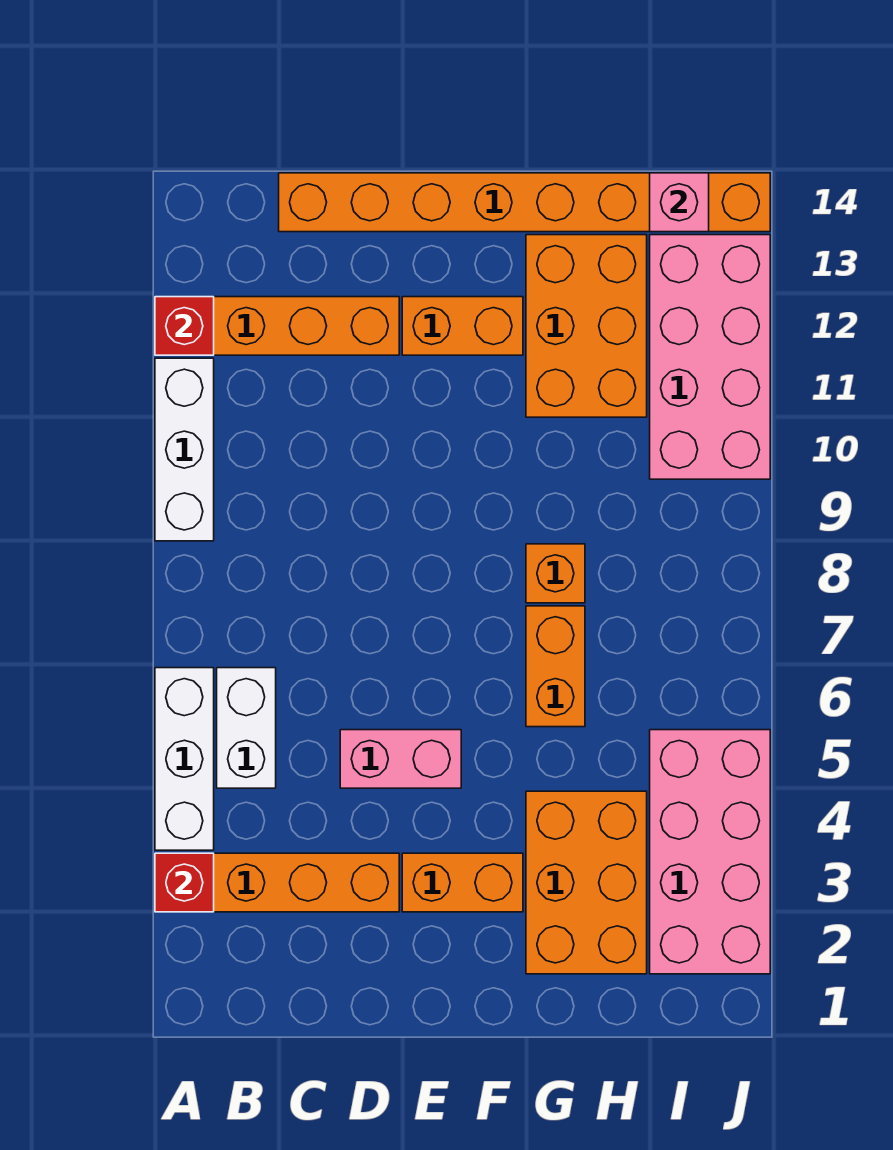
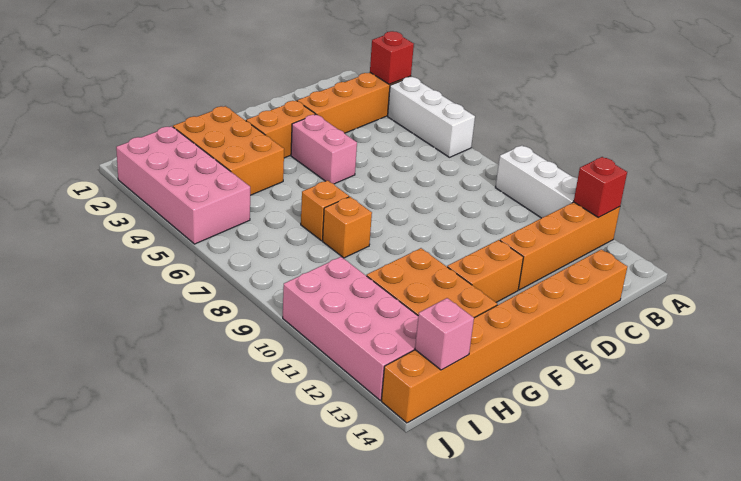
white 1x2 brick [217,668,276,788] -> none
pink 1x2 brick [340,730,461,788] -> pink 1x2 brick turned to [291,114,357,184]
orange 1x2 brick [526,606,585,727] -> orange 1x1 brick [301,180,349,241]

